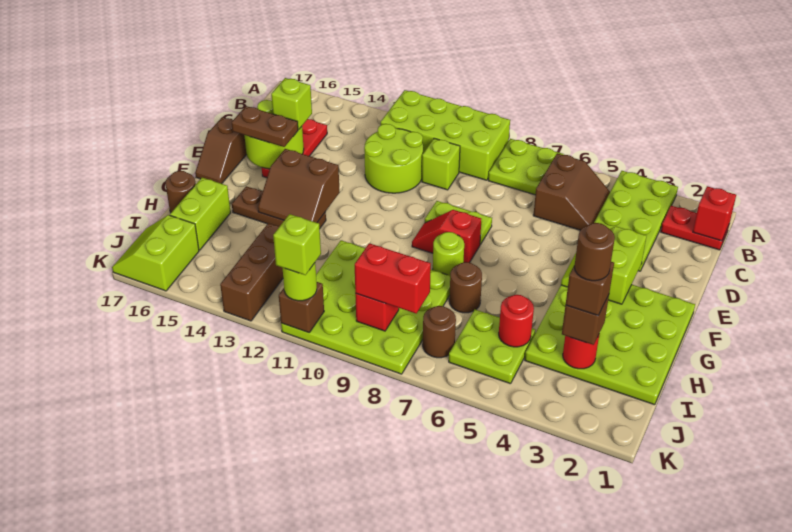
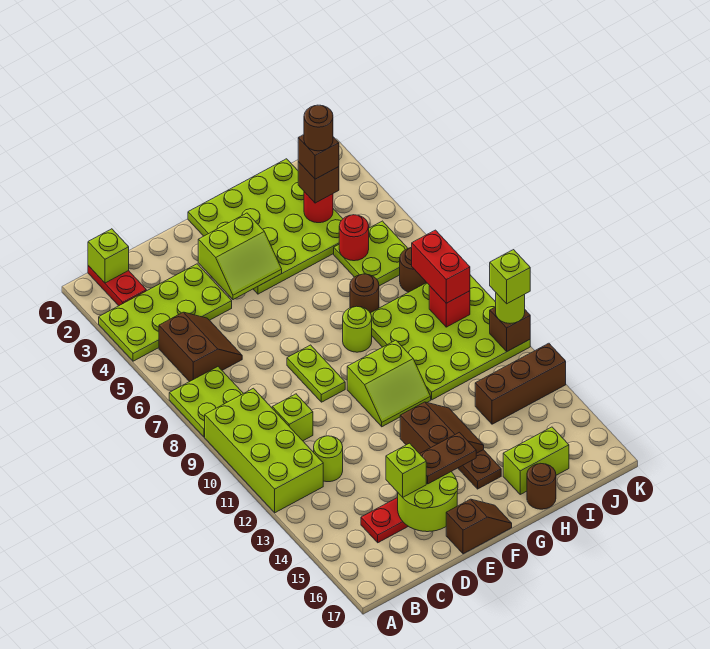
red 1x1 brick [693,186,736,241] -> lime 1x1 brick [88,229,129,283]
brown 2x2 slope [533,153,610,230] -> brown 2x2 slope turned to [159,312,242,382]
lime 2x2 round brick [364,124,423,193] -> lime 1x1 round brick [314,436,343,482]
brown 1x2 plate [232,106,298,147] -> brown 1x2 plate turned to [420,432,476,484]
red 1x2 slope [412,210,481,263] -> none
lime 2x2 slope [112,215,199,291] -> lime 2x2 slope moved to [347,340,431,427]

